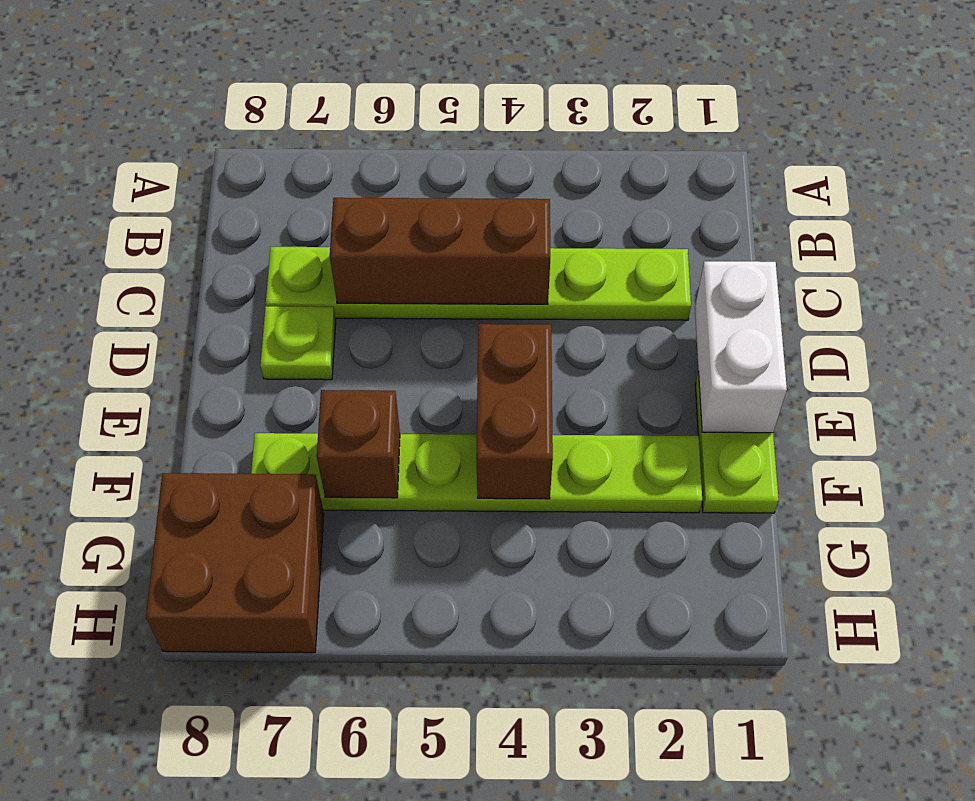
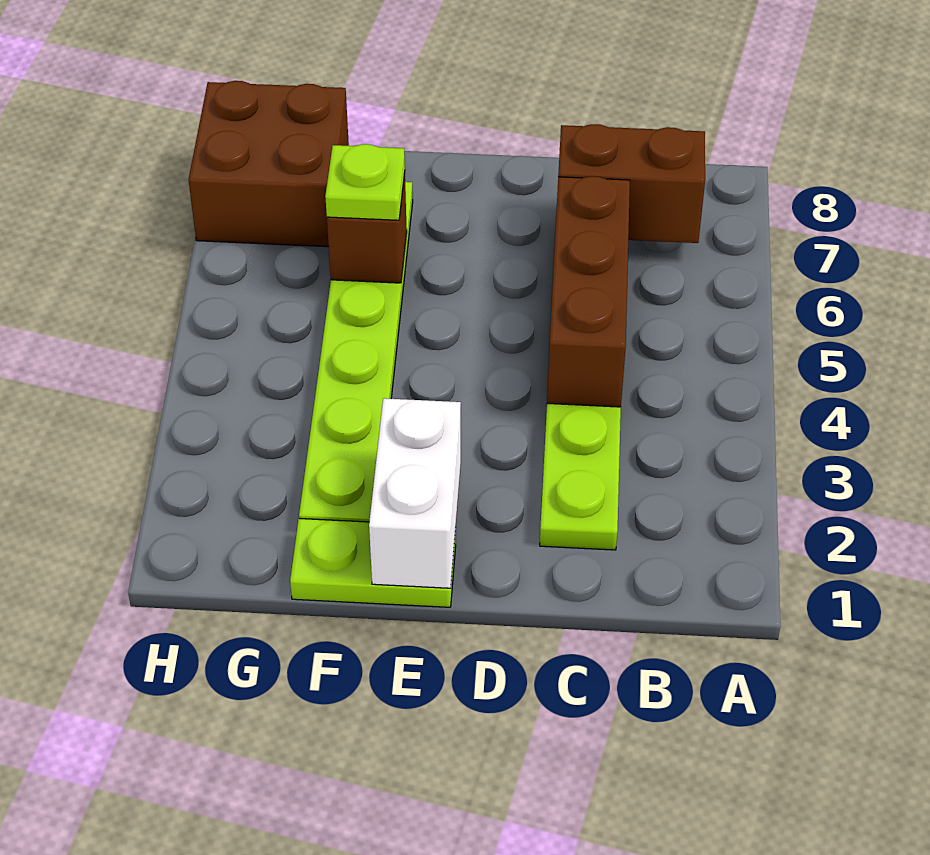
white 1x2 brick [695,261,787,433] -> white 1x2 brick turned to [369,398,461,588]
lime 1x1 plate [260,306,336,380] -> lime 1x1 plate moved to [325,144,405,220]
brown 1x2 brick [477,324,553,499] -> brown 1x2 brick moved to [558,124,705,243]

